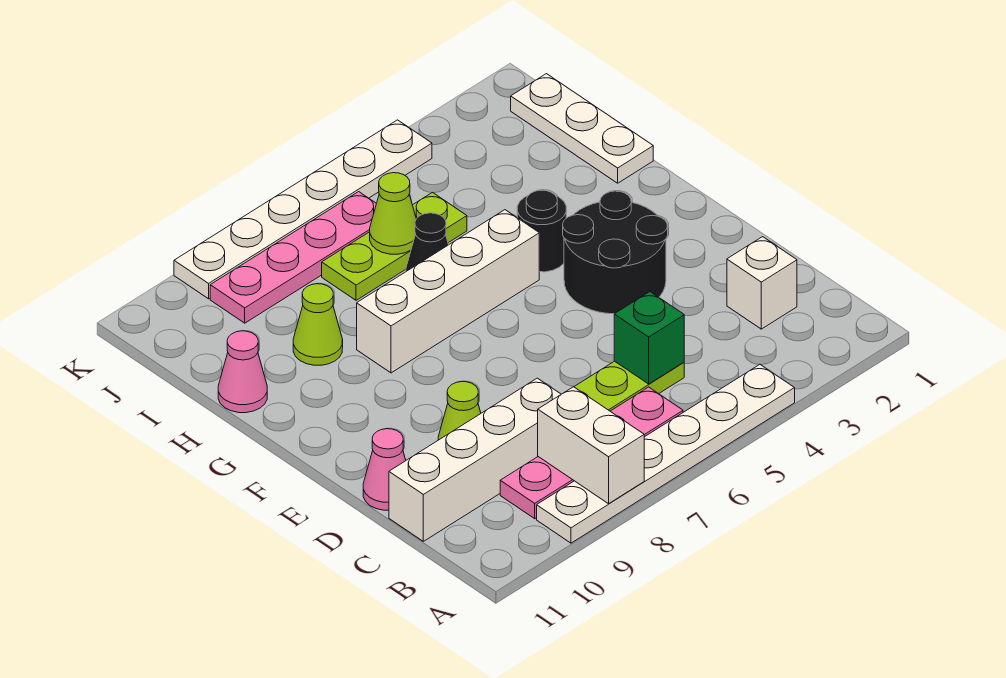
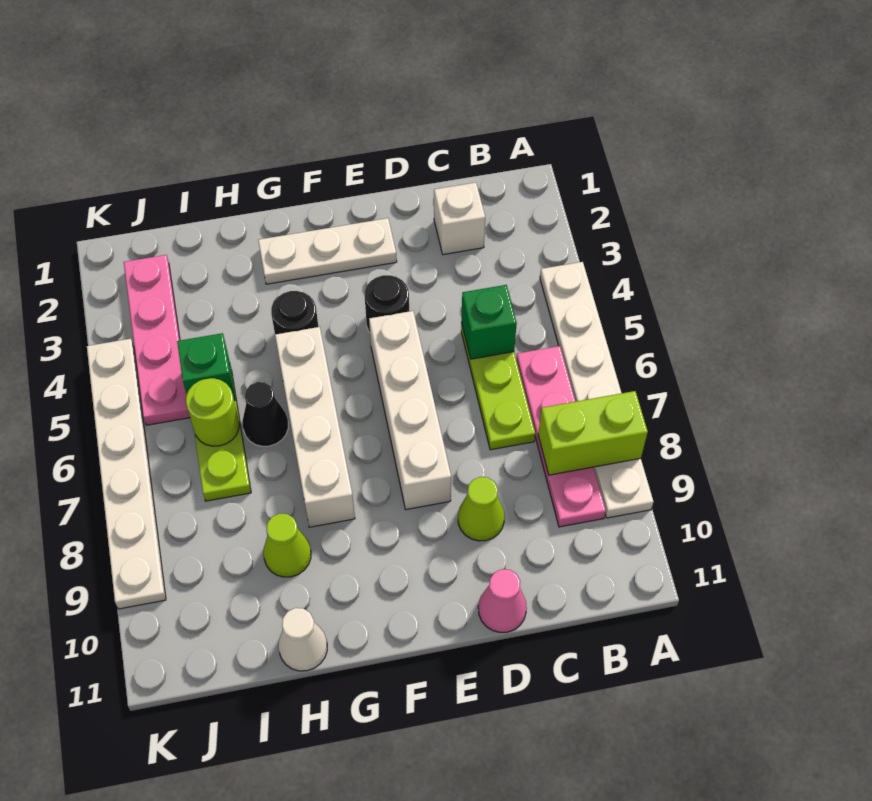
white 1x2 brick [538,387,644,504] -> lime 1x2 brick [538,391,648,475]
white 1x4 brick [389,378,561,541] -> white 1x4 brick moved to [369,311,451,510]
black 2x2 round brick [563,191,668,314] -> black 1x1 round brick [365,275,409,333]
white 1x3 plate [511,74,653,183] -> white 1x3 plate moved to [258,218,397,284]
pink 1x1 cone [218,331,267,413] -> white 1x1 cone [278,608,327,671]
none -> green 1x1 brick [177,333,236,401]
lime 1x1 cone [370,173,416,254] -> lime 1x1 round brick [186,378,239,446]
pink 1x4 plate [210,192,376,323] -> pink 1x4 plate moved to [124,255,190,425]

